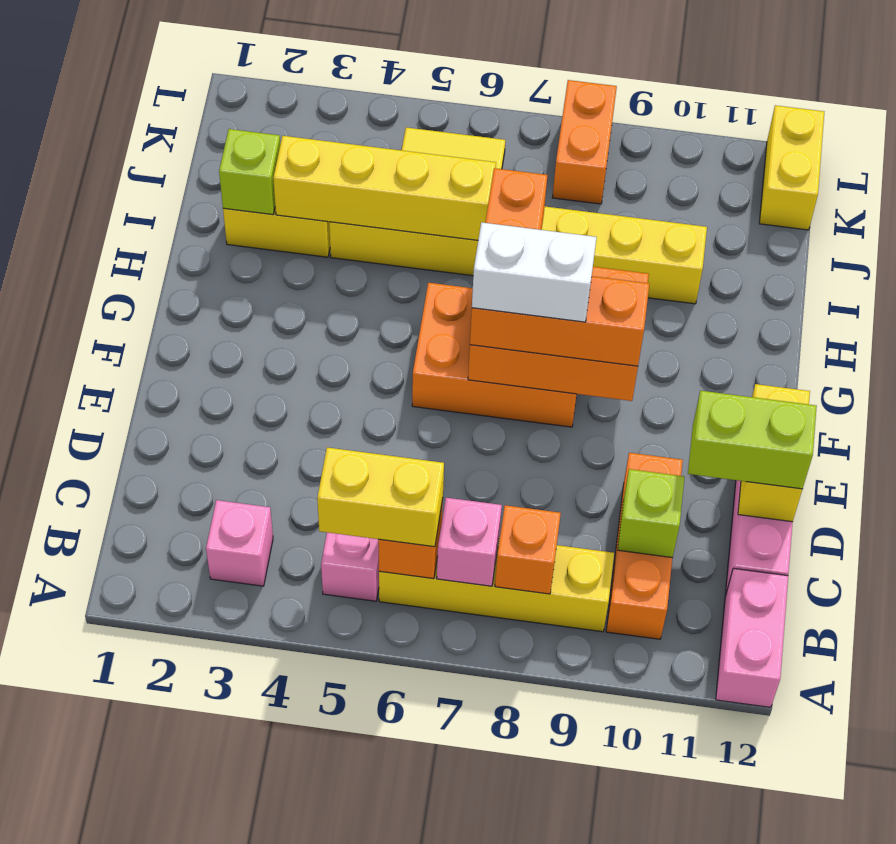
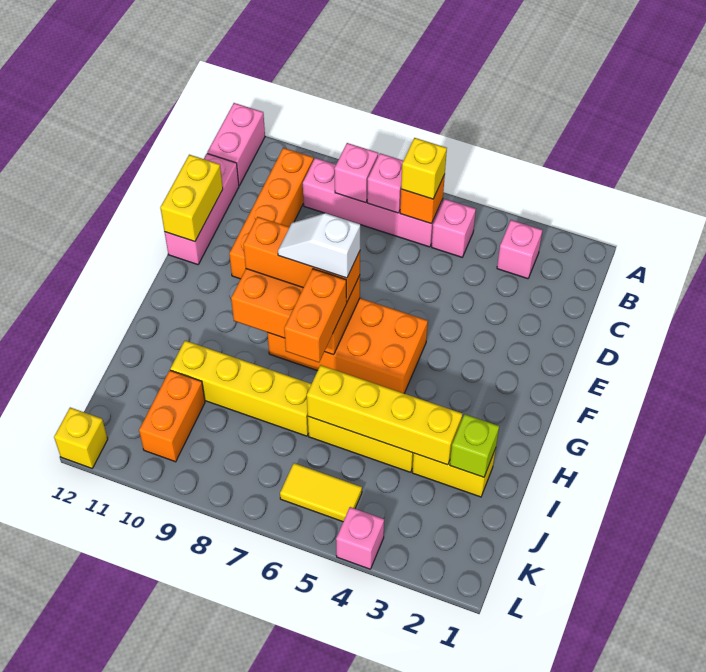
yellow 1x2 brick [317,447,444,547] -> yellow 1x1 brick [401,138,447,199]
yellow 1x4 brick [379,538,614,632] -> pink 1x4 brick [303,158,443,247]
orange 1x1 brick [495,505,561,594] -> pink 1x1 brick [334,143,378,203]
orange 1x3 brick [606,453,683,639] -> orange 1x4 brick [229,148,314,279]
lime 1x1 brick [618,469,685,558] -> none
lime 1x2 brick [688,391,817,489] -> none
orange 2x3 brick [412,283,577,427] -> orange 2x4 brick [267,298,428,393]
white 1x2 brick [472,222,597,322] -> white 1x2 slope [278,213,360,278]
orange 1x2 brick [552,80,617,204] -> orange 1x2 brick moved to [139,370,205,462]
yellow 1x2 brick [759,105,824,230] -> yellow 1x1 brick [54,407,108,468]
none -> pink 1x1 brick [336,507,384,569]

